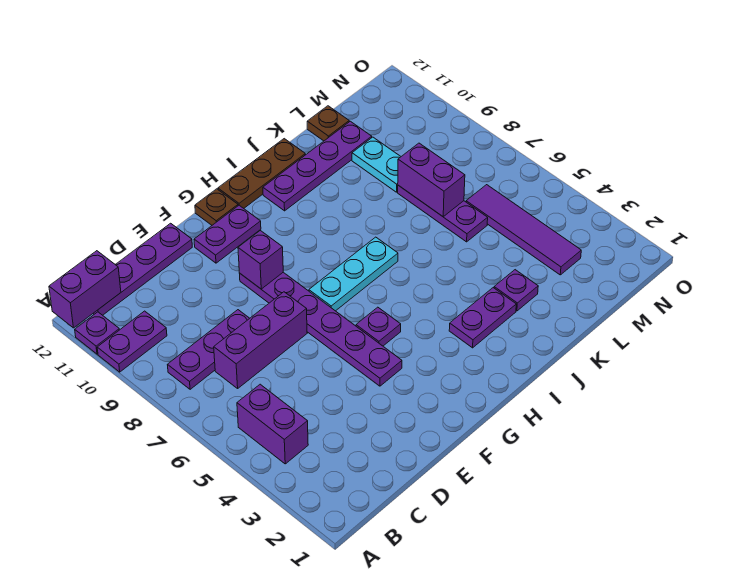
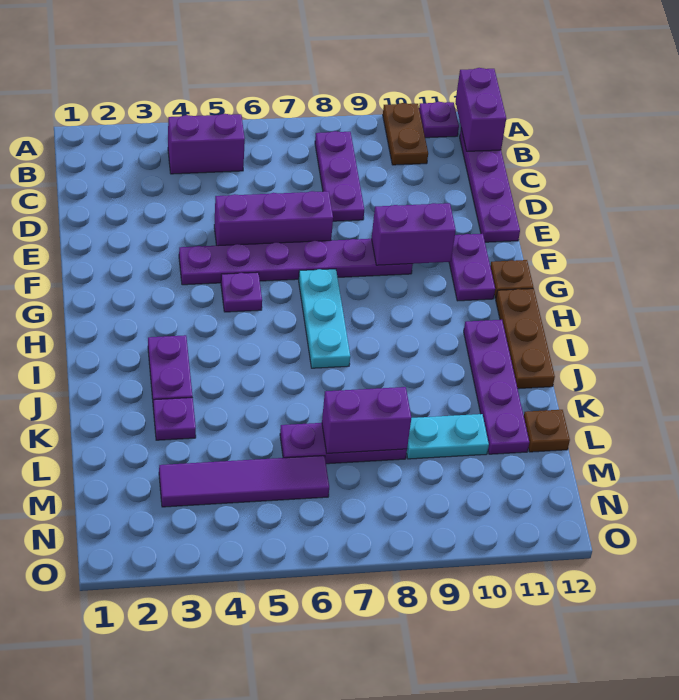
purple 1x2 plate [97,311,167,372] -> brown 1x2 plate [383,103,428,165]
purple 1x3 brick [214,292,307,388] -> purple 1x3 brick turned to [214,191,333,246]
purple 1x1 brick [238,231,283,289] -> purple 1x2 brick [372,203,456,265]

